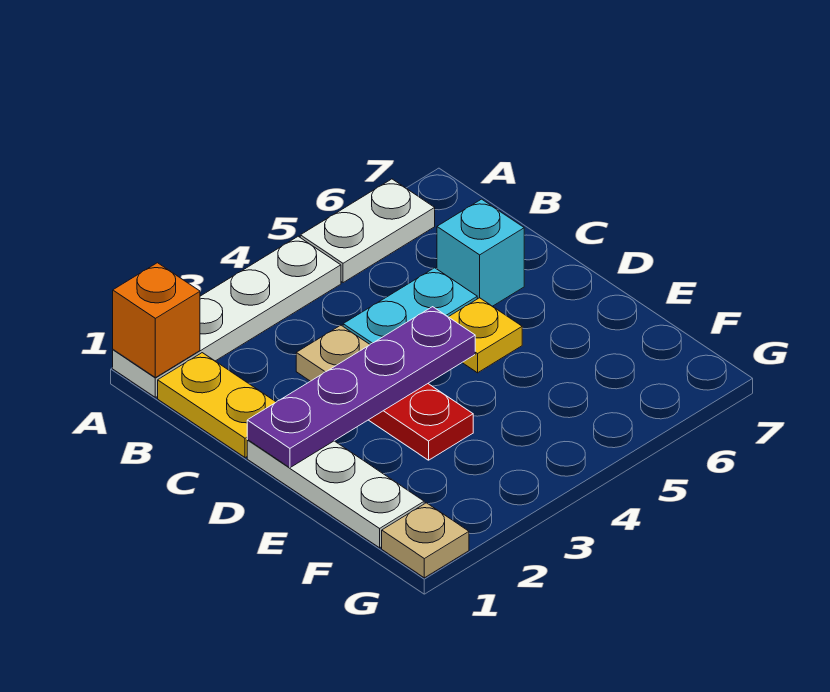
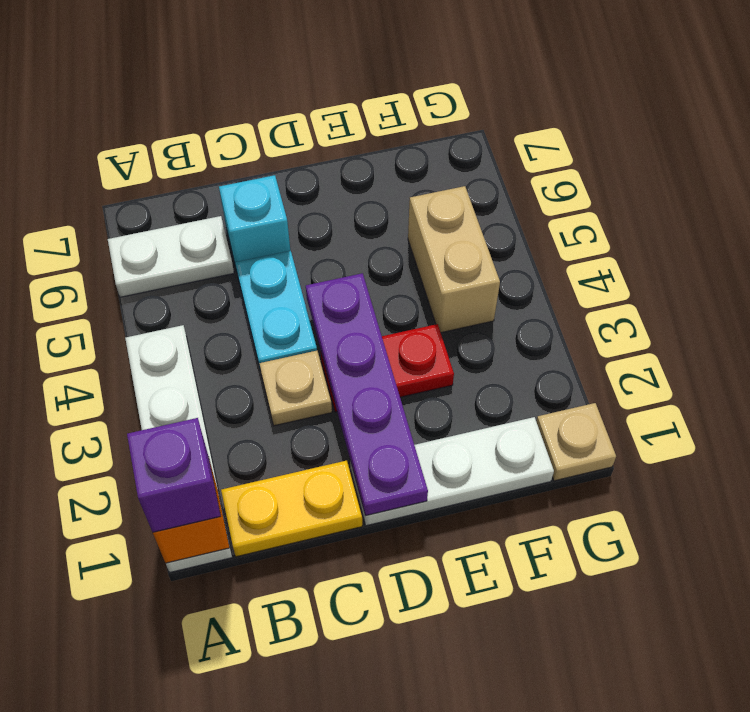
none -> purple 1x1 brick [127,418,221,532]
white 1x2 plate [300,179,435,283] -> white 1x2 plate turned to [108,216,234,297]
yellow 1x1 plate [449,298,522,373] -> none
none -> tan 1x2 brick [408,186,500,333]

